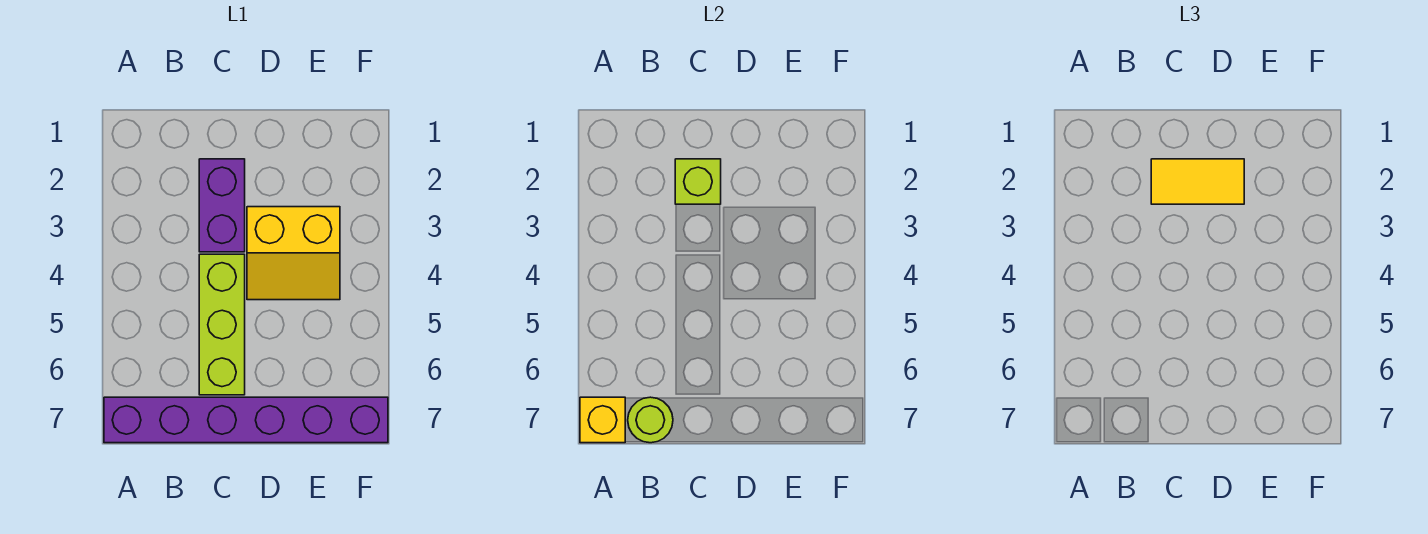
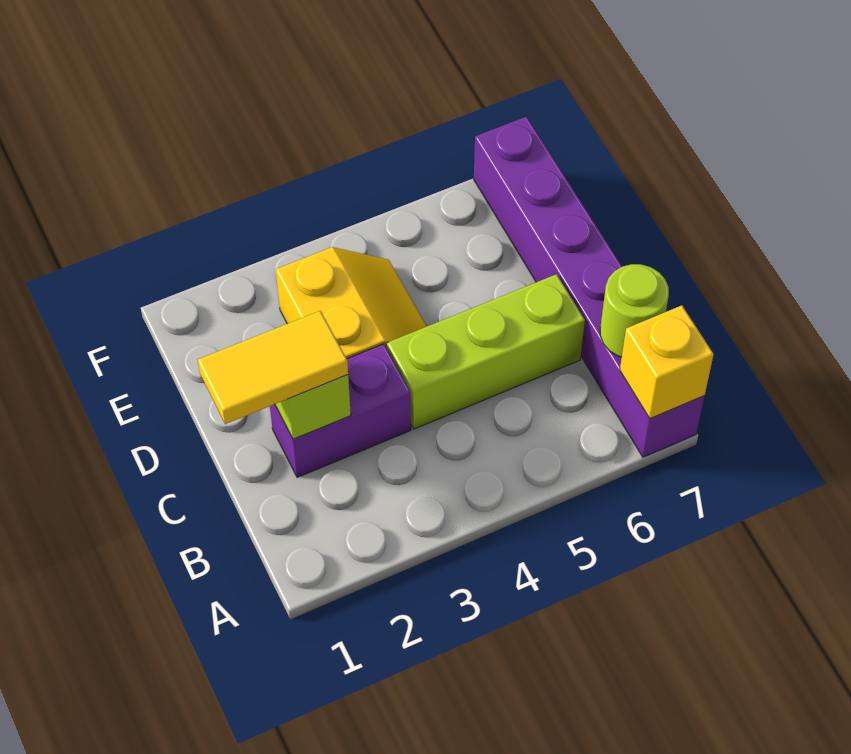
yellow 1x2 tile [1151,159,1244,204] -> yellow 1x2 tile turned to [198,311,348,424]

